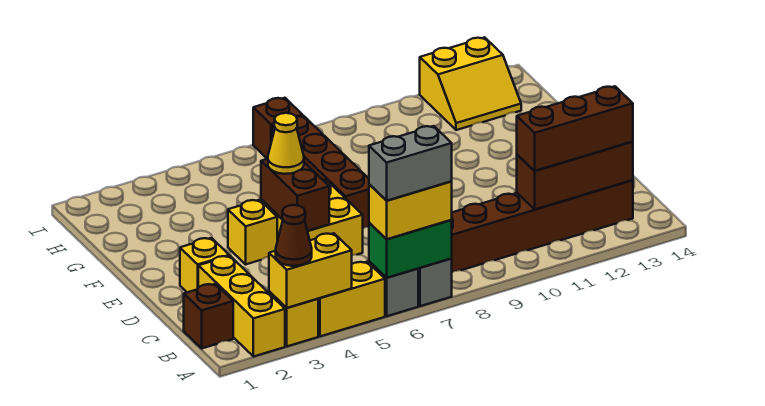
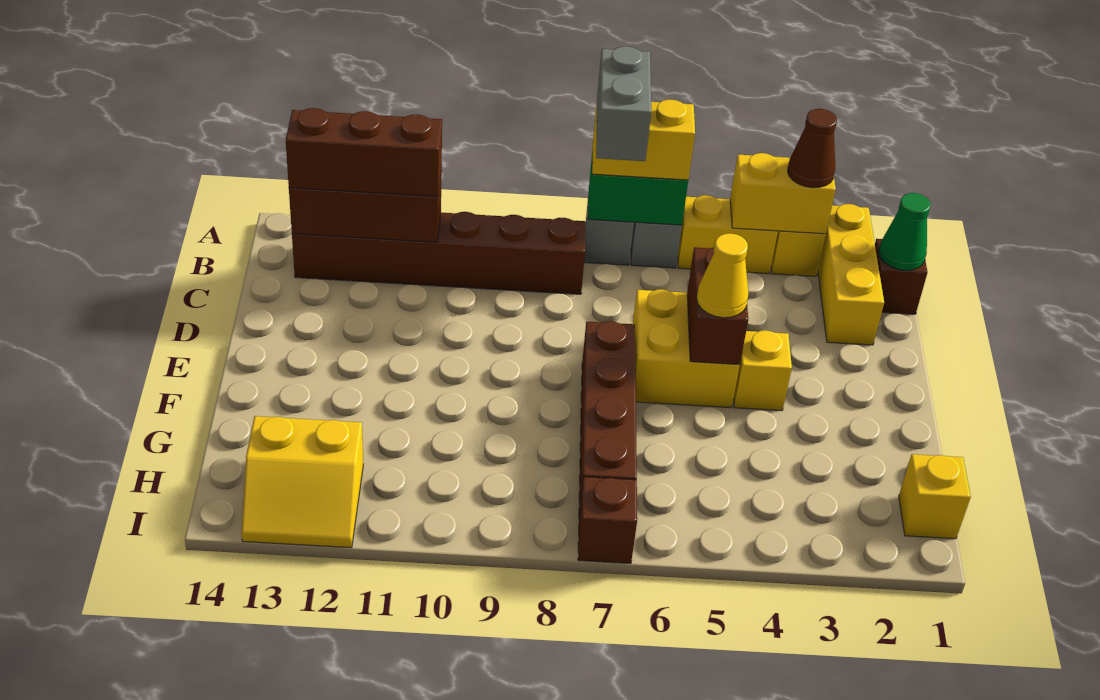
grey 1x2 brick [369,126,452,201] -> grey 1x2 brick turned to [596,46,651,161]
none -> green 1x1 cone [879,193,931,270]
yellow 1x1 brick [180,238,229,292] -> yellow 1x1 brick moved to [899,454,971,539]
yellow 2x2 slope [420,37,521,130] -> yellow 2x2 slope turned to [241,416,363,548]

